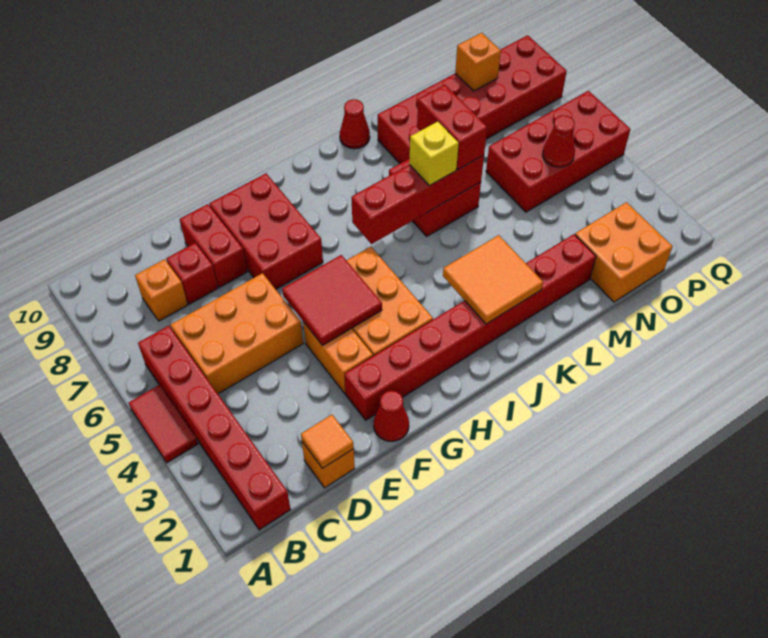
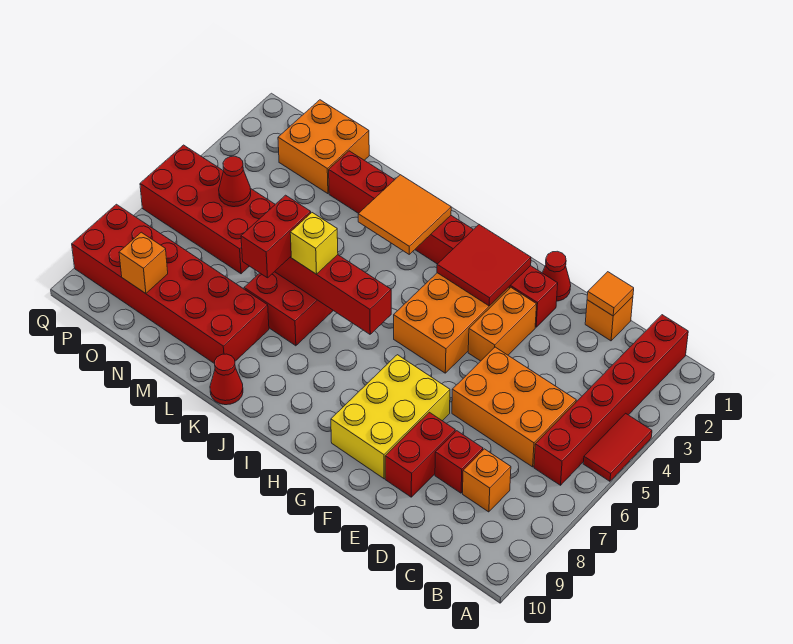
red 2x2 tile [282,255,382,345] -> red 2x2 tile moved to [437,225,531,306]
red 2x3 brick [209,173,323,289] -> yellow 2x3 brick [331,355,450,479]

